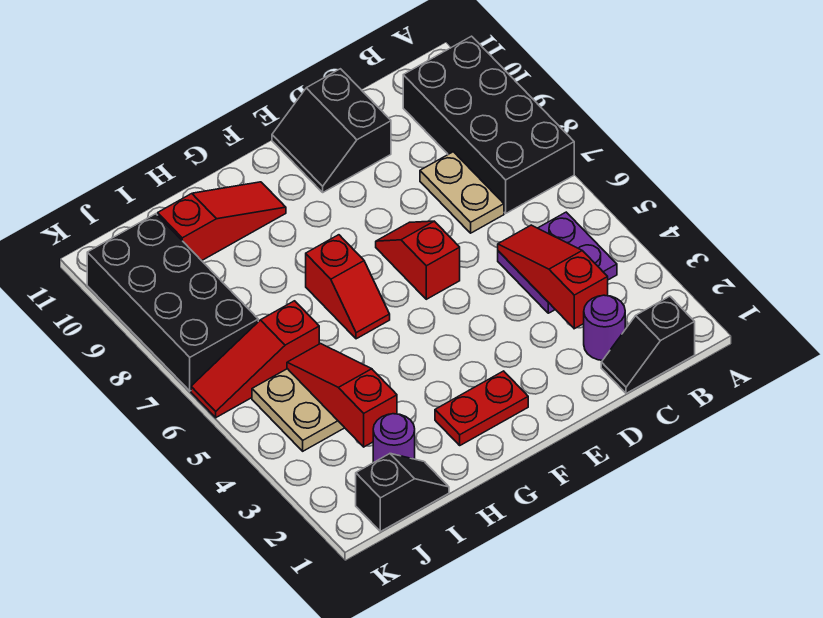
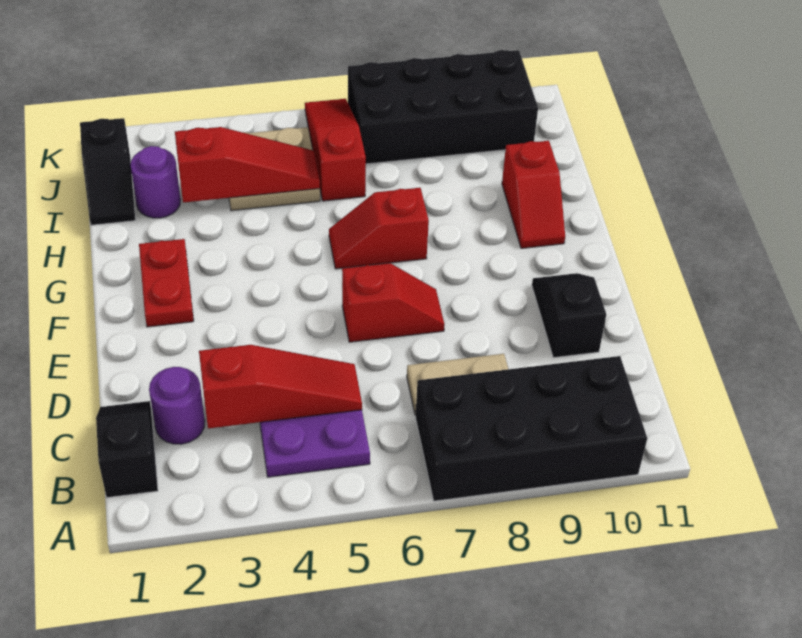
black 2x2 slope [272,69,391,192] -> black 1x2 slope [532,273,606,358]
red 1x3 slope [158,182,286,261] -> red 1x2 slope [502,141,565,248]

